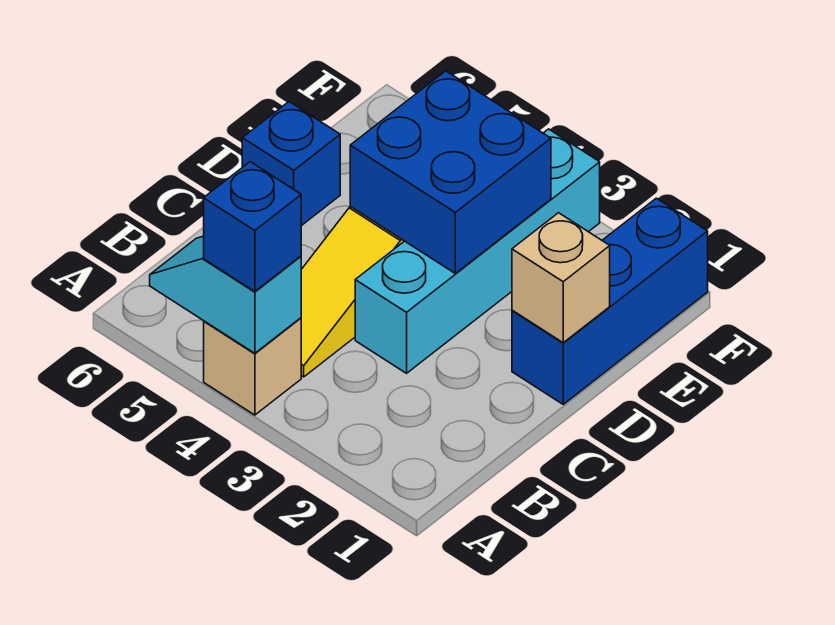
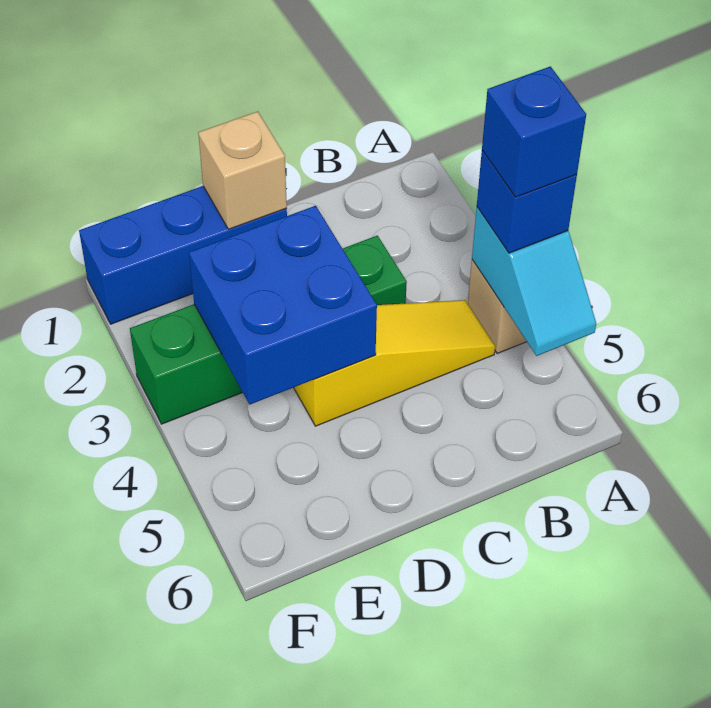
cyan 1x4 brick [355,129,600,373] -> green 1x4 brick [130,236,407,424]
blue 1x1 brick [242,102,340,226] -> blue 1x1 brick moved to [482,66,586,197]

